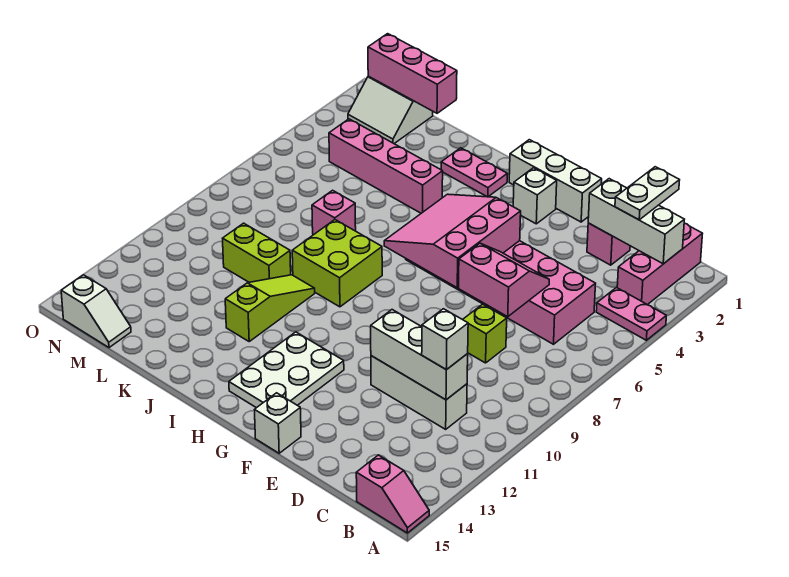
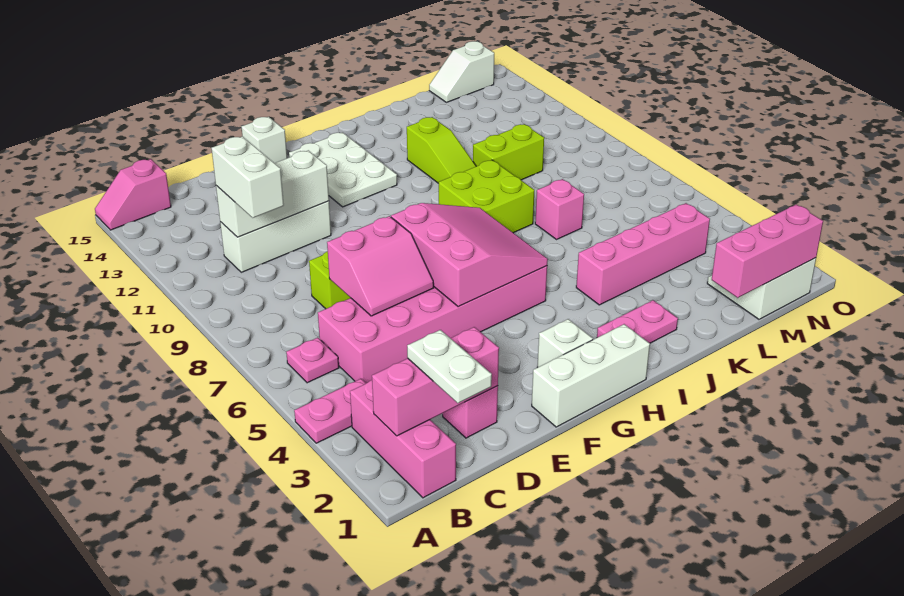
white 1x3 brick [588,179,684,264] -> pink 1x3 brick [372,327,499,436]
none -> pink 1x1 plate [286,338,339,383]
white 1x1 brick [422,309,468,370] -> white 1x2 brick [212,136,284,218]

